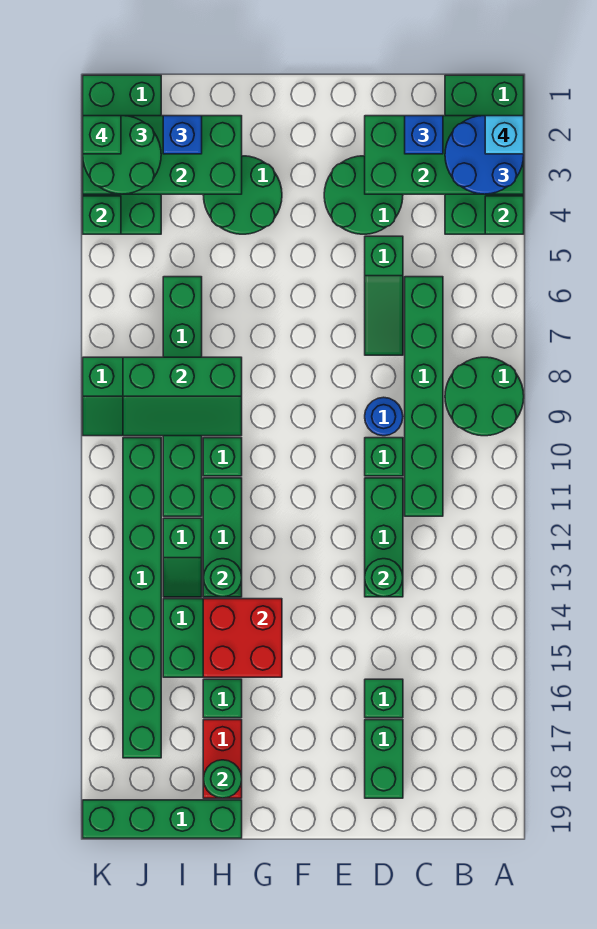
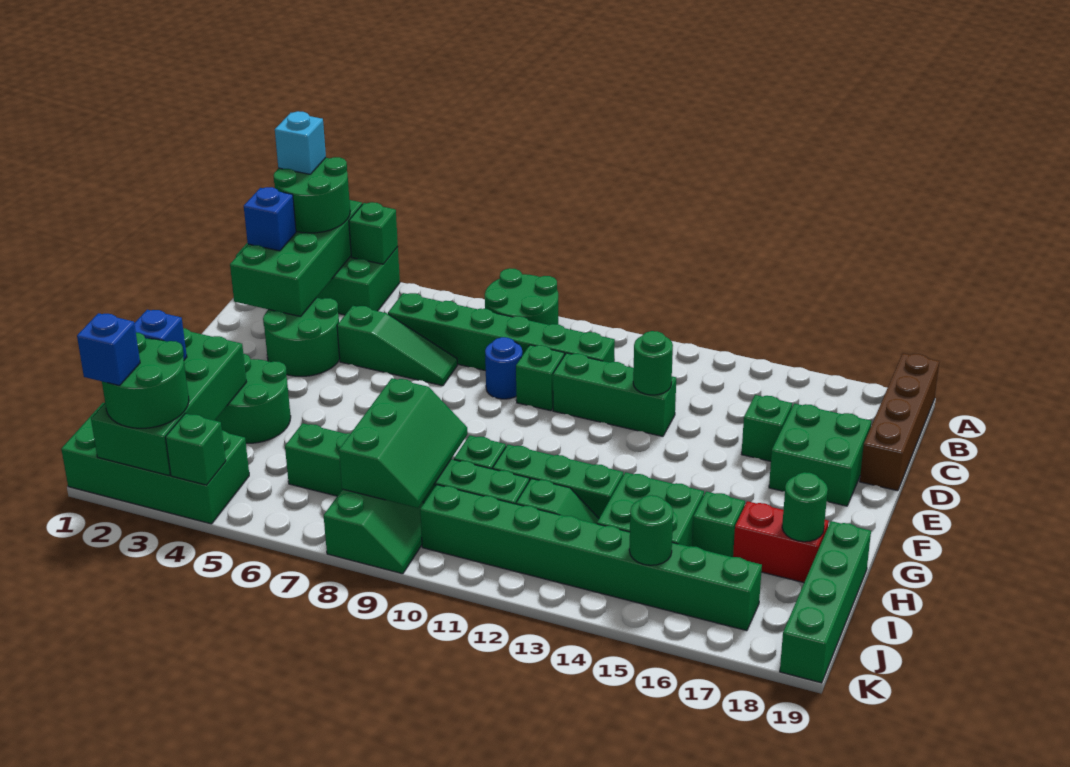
blue 2x2 round brick [445,116,524,194] -> green 2x2 round brick [274,157,350,233]
none -> brown 1x4 brick [860,353,939,491]
green 1x2 brick [365,720,403,798] -> green 2x2 brick [769,404,871,506]
red 2x2 brick [203,599,282,677] -> none
green 1x1 round brick [203,559,242,597] -> green 1x1 round brick moved to [629,495,673,565]
green 1x1 brick [83,116,121,154] -> blue 1x1 brick [77,313,140,386]

